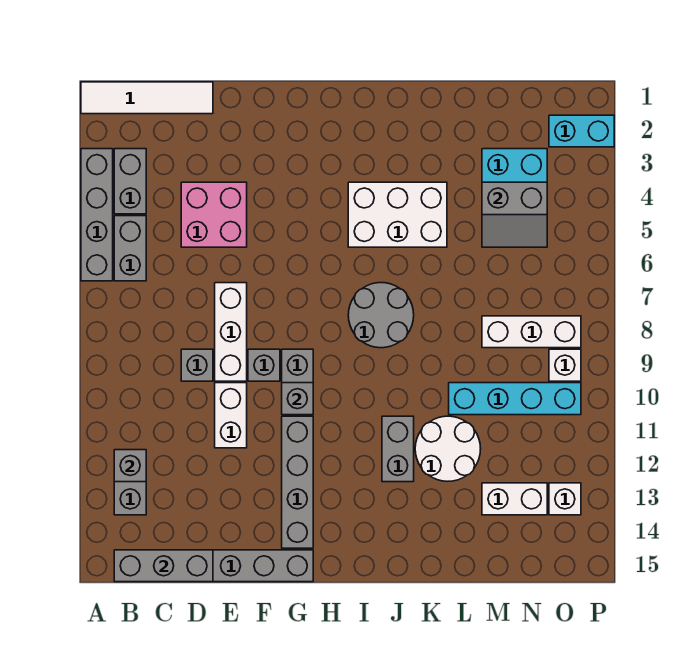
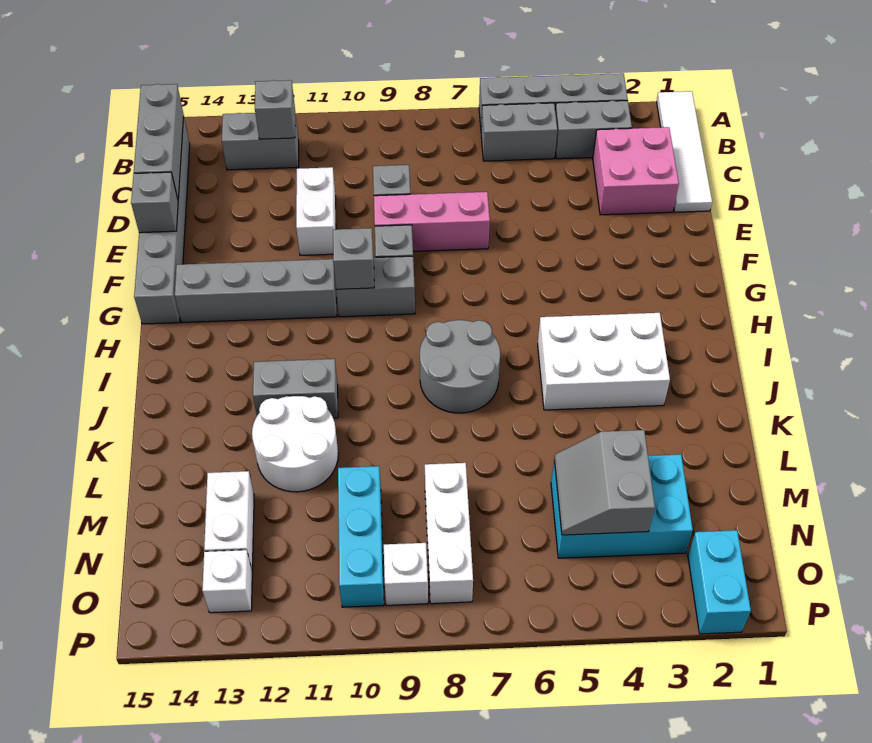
pink 2x2 brick [181,182,247,247] -> pink 2x2 brick moved to [593,127,679,215]
white 1x3 brick [215,283,247,381] -> pink 1x3 brick [374,192,490,251]
white 1x2 brick [215,383,247,448] -> white 1x2 brick turned to [296,167,336,255]
none -> grey 1x1 brick [131,172,178,233]
white 2x3 brick [348,182,447,247] -> white 2x3 brick turned to [538,313,670,410]
cyan 1x4 brick [449,383,581,415] -> cyan 1x3 brick [338,466,384,607]

